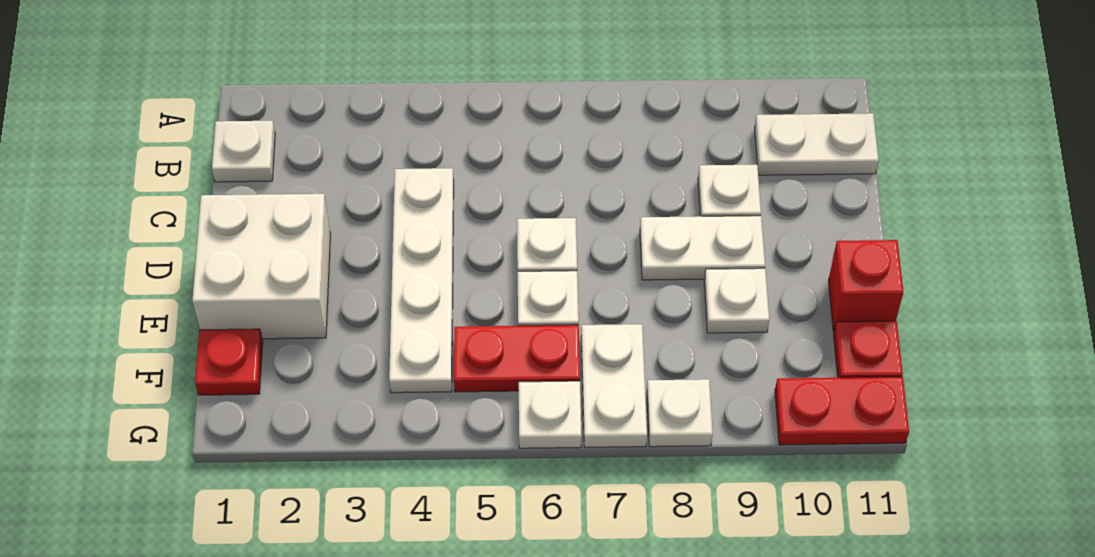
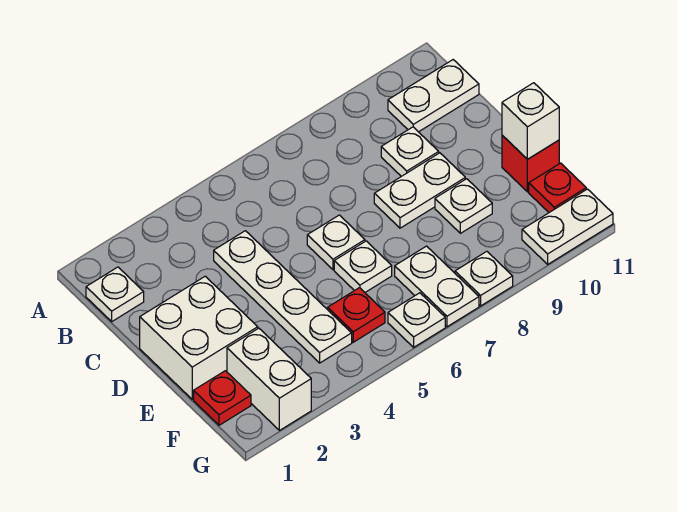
none -> white 1x1 brick [502,83,559,159]
none -> white 1x2 brick [227,328,311,430]
red 1x2 plate [454,325,580,392] -> red 1x1 plate [328,288,385,342]
red 1x2 plate [775,377,909,445] -> white 1x2 plate [522,189,613,264]

